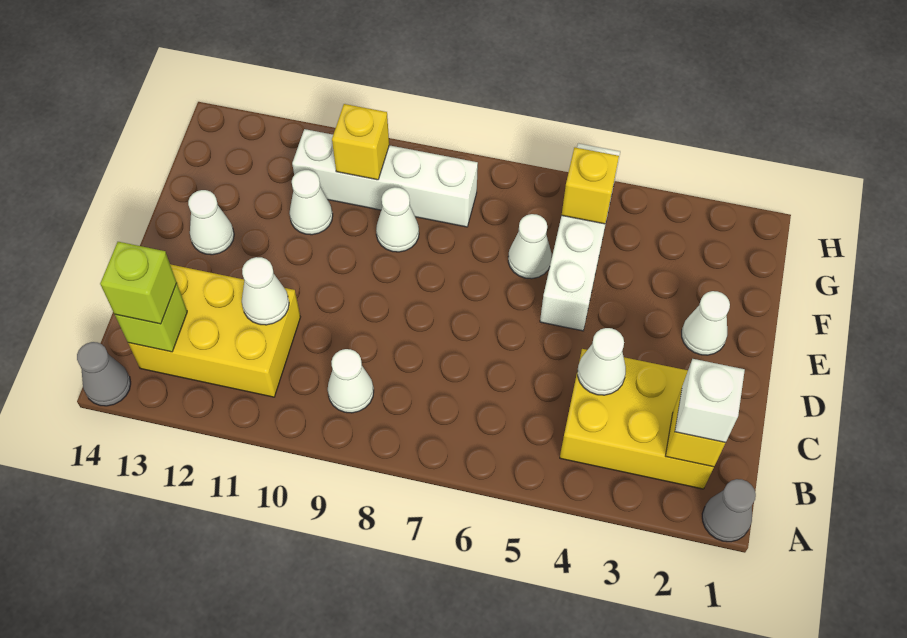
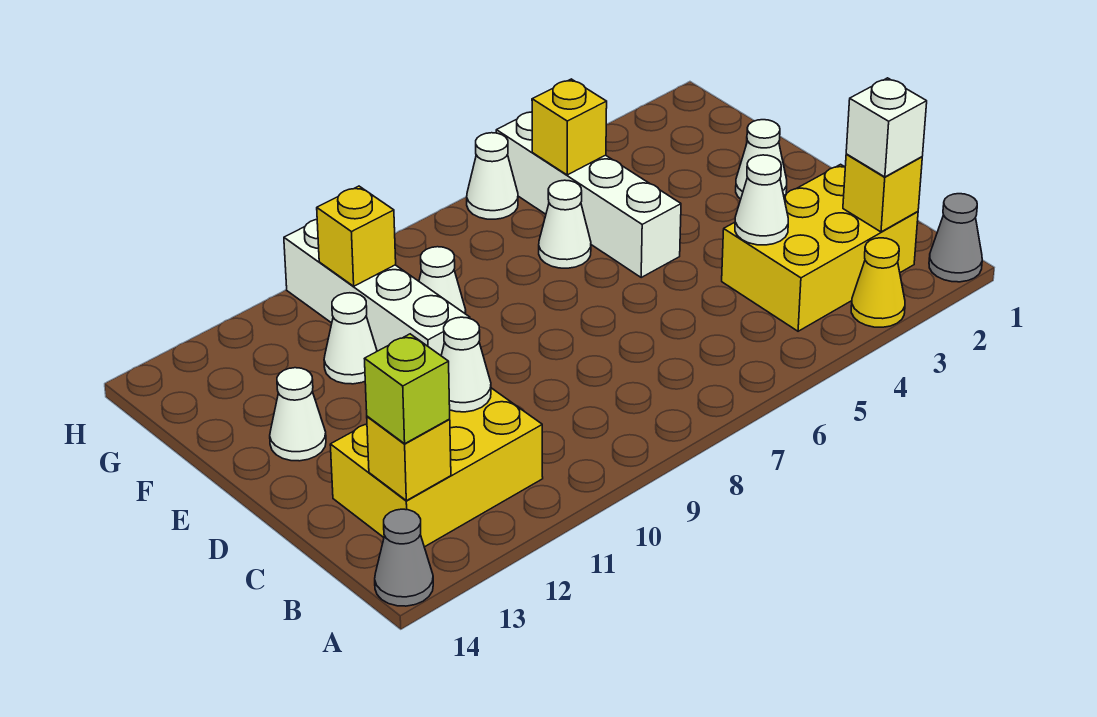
none -> yellow 1x1 cone [851,238,905,327]
white 1x1 cone [328,349,374,413] -> white 1x1 cone moved to [467,133,518,219]
lime 1x1 brick [115,283,187,352] -> yellow 1x1 brick [367,416,451,501]
white 1x4 brick [292,129,478,227] -> white 1x4 brick turned to [284,219,470,355]

